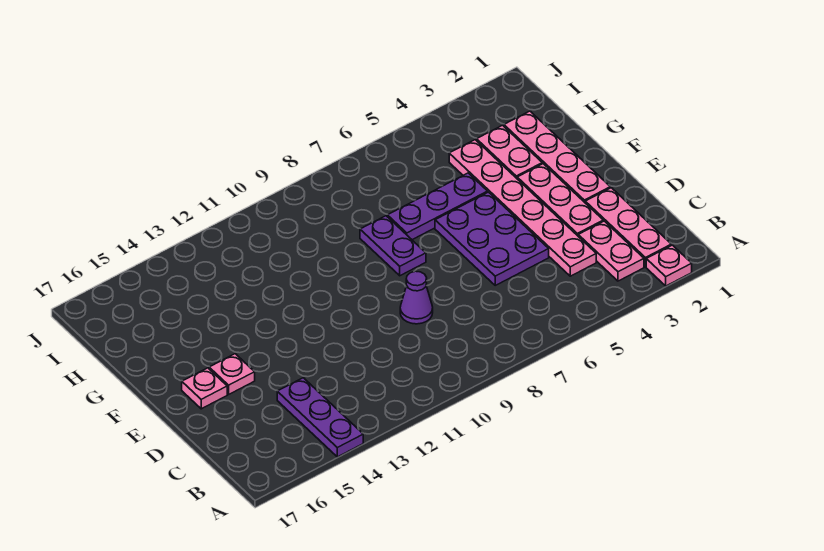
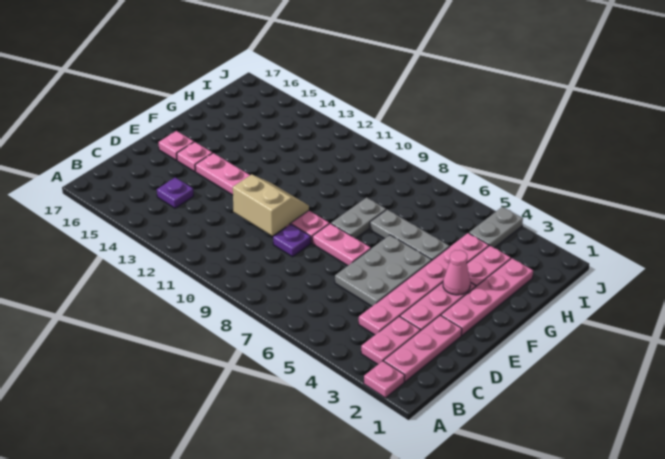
purple 1x3 plate [277,378,363,457] -> purple 1x1 plate [157,177,194,208]
purple 2x3 plate [435,192,549,285] -> grey 2x3 plate [335,235,432,306]
purple 1x1 cone [400,271,433,324] -> purple 1x1 plate [273,224,311,257]
none -> tan 2x2 slope [233,174,309,236]
none -> pink 1x2 plate [312,223,371,265]
none -> pink 1x6 plate [195,153,330,243]
none -> pink 1x1 cone [443,250,471,295]
purple 1x2 plate [360,216,426,276] -> grey 1x2 plate [331,197,386,239]
purple 1x3 plate [387,173,488,240] -> grey 1x3 plate [370,209,449,260]
none -> grey 1x2 plate [469,207,523,248]

